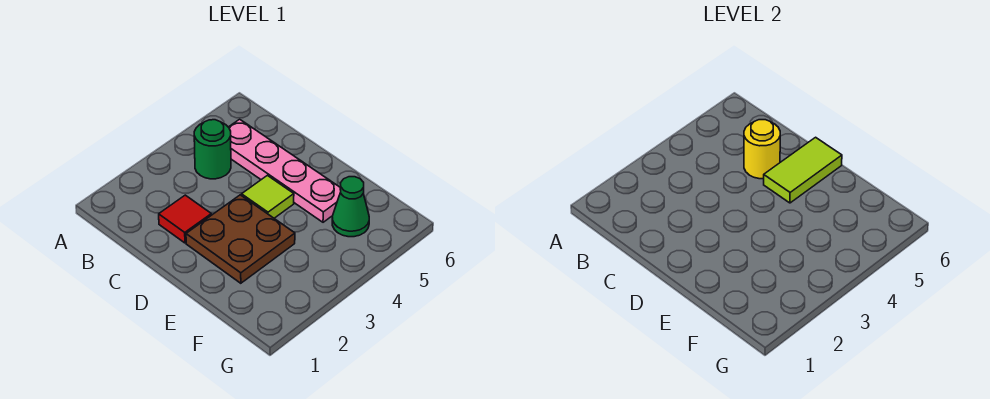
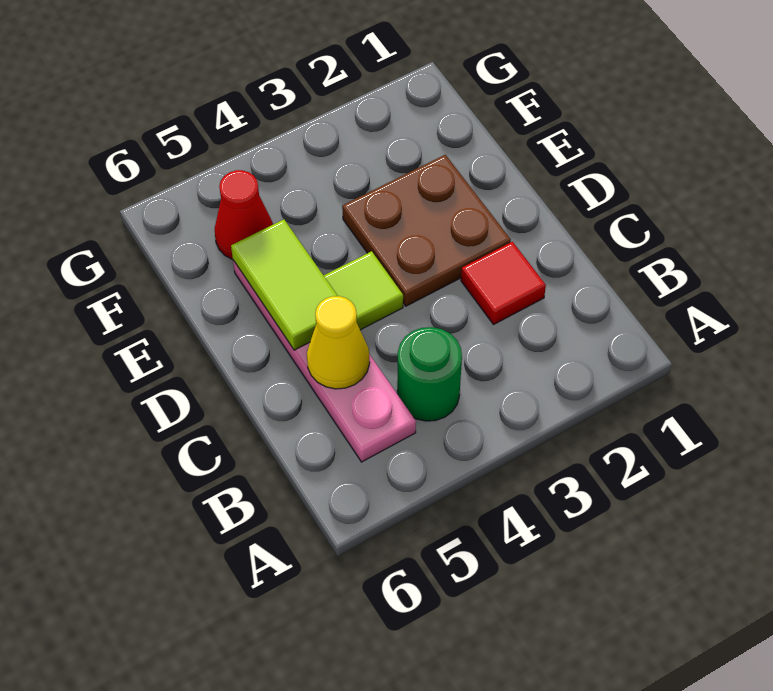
yellow 1x1 round brick [744,120,780,179] -> yellow 1x1 cone [307,296,370,389]
lime 1x2 tile [764,137,842,203] -> lime 1x2 tile turned to [231,220,338,350]
green 1x1 cone [332,177,369,237] -> red 1x1 cone [215,170,273,260]

